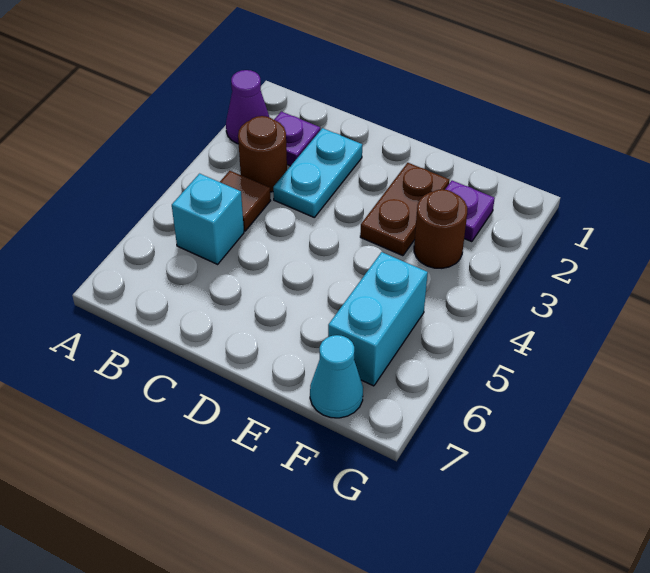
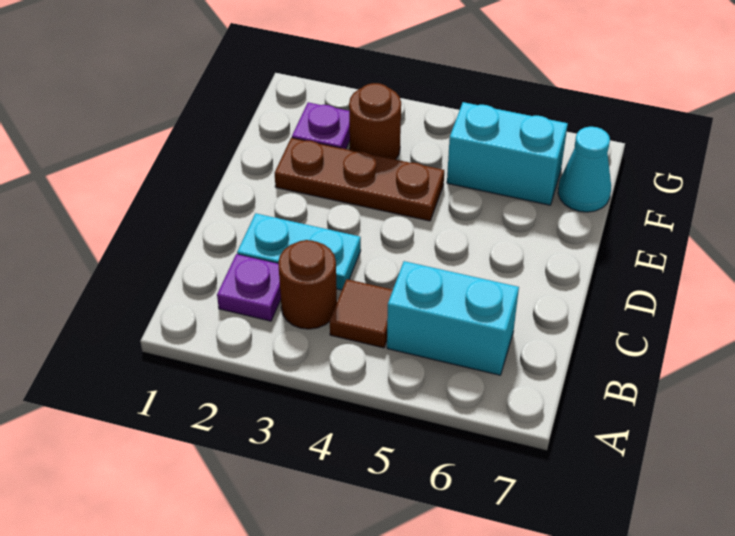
purple 1x1 cone [226,70,269,144] -> none
cyan 1x1 brick [172,174,244,264] -> cyan 1x2 brick [387,261,519,375]
brown 1x2 plate [360,163,449,256] -> brown 1x3 plate [275,138,444,221]

